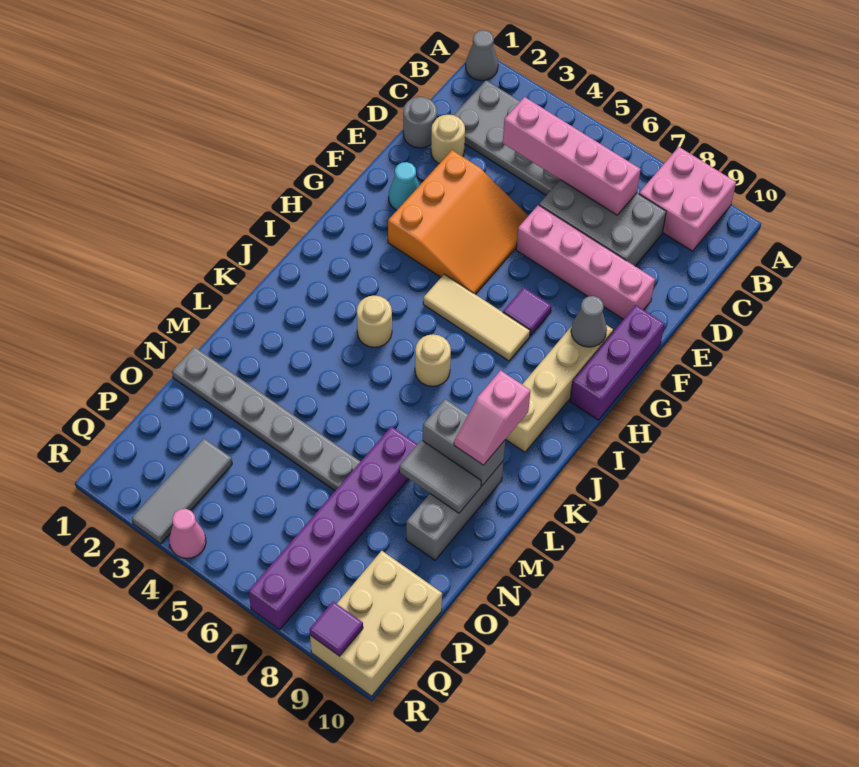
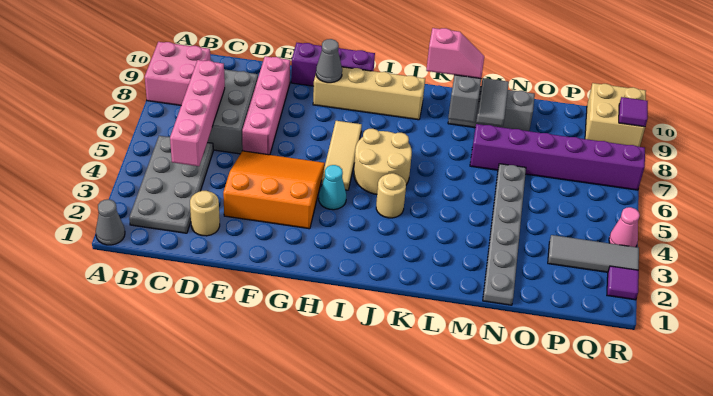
grey 1x1 round brick [403,97,437,148] -> none
cyan 1x1 cone [389,162,419,210] -> cyan 1x1 cone moved to [319,165,346,210]
purple 1x1 tile [503,287,551,336] -> purple 1x1 tile moved to [607,266,639,300]
tan 1x1 round brick [415,334,451,386] -> tan 2x2 round brick [354,129,412,194]
tan 2x3 brick [310,551,442,696] -> tan 2x2 brick [585,83,646,147]

